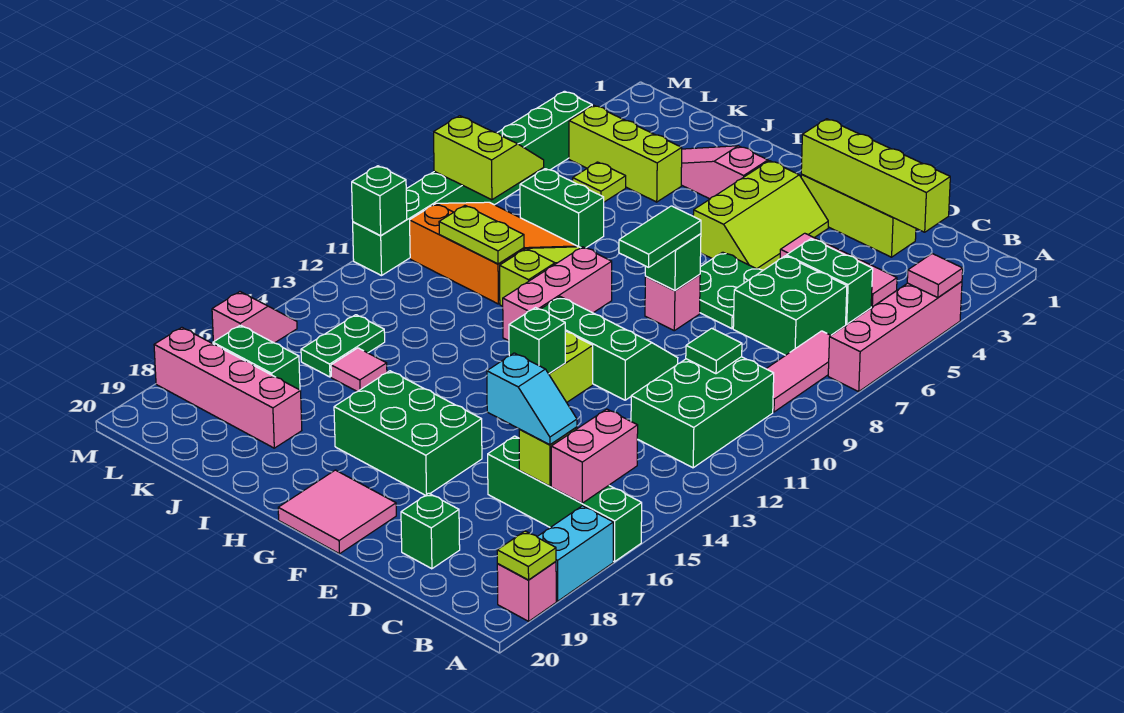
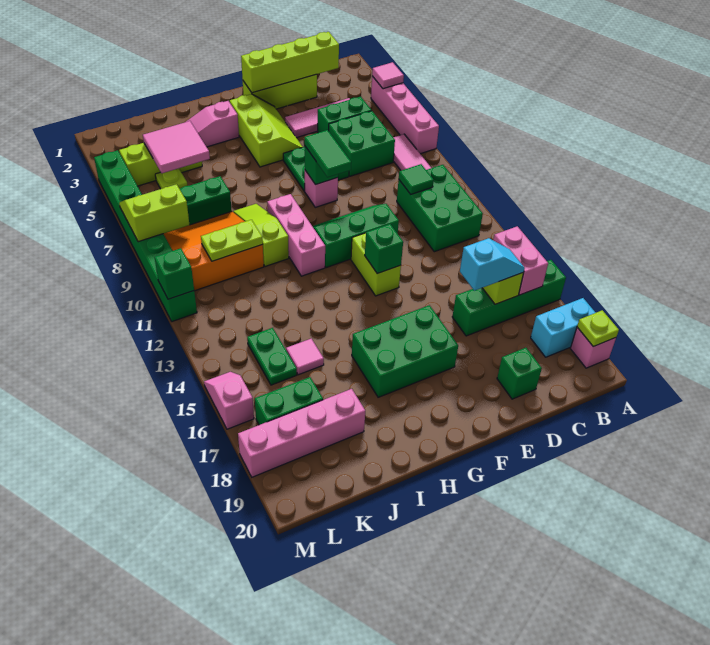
cyan 1x2 brick [537,506,613,601] -> cyan 1x2 brick turned to [531,298,596,357]
pink 2x2 tile [278,470,396,554] -> pink 2x2 tile moved to [143,121,210,173]

